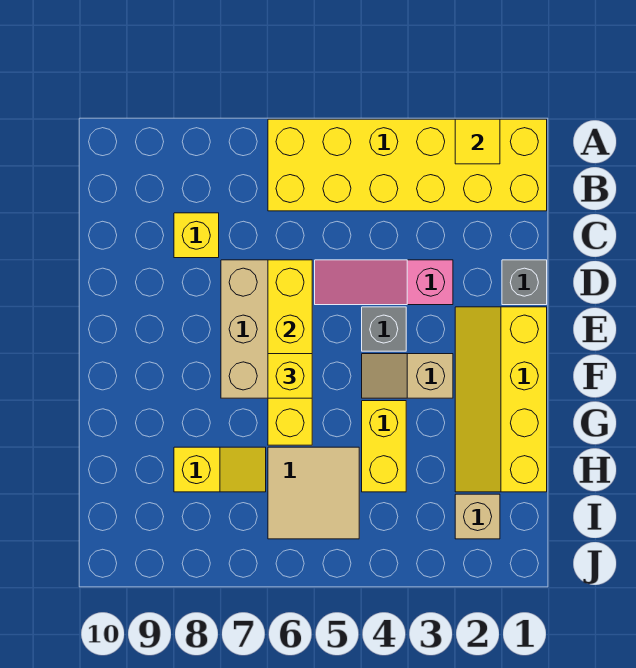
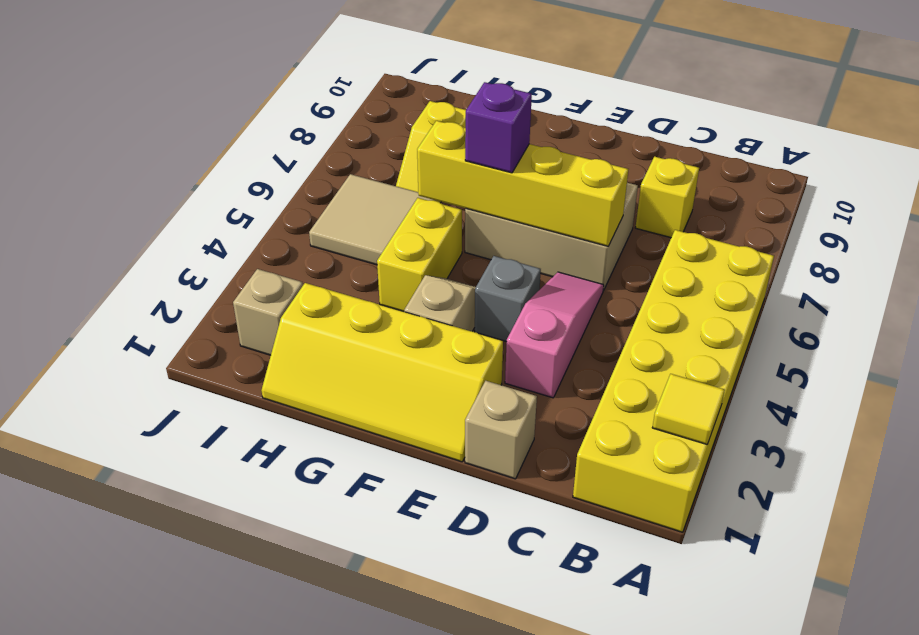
grey 1x1 brick [502,260,547,305] -> tan 1x1 brick [465,381,537,479]
yellow 2x4 slope [455,307,547,492] -> yellow 2x4 slope turned to [262,283,503,462]
yellow 1x1 brick [268,354,312,398] -> purple 1x1 brick [465,82,532,173]
yellow 1x2 brick [362,401,406,492] -> yellow 1x2 brick turned to [377,198,462,312]

